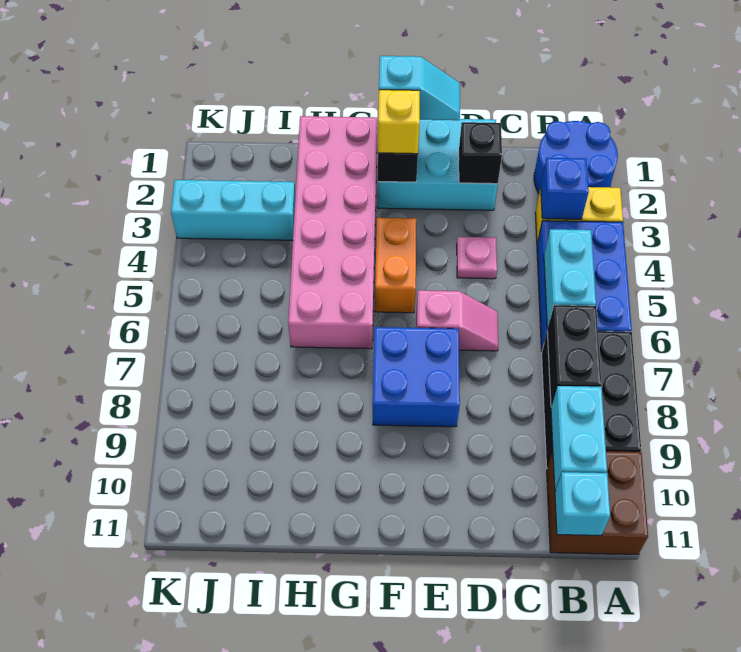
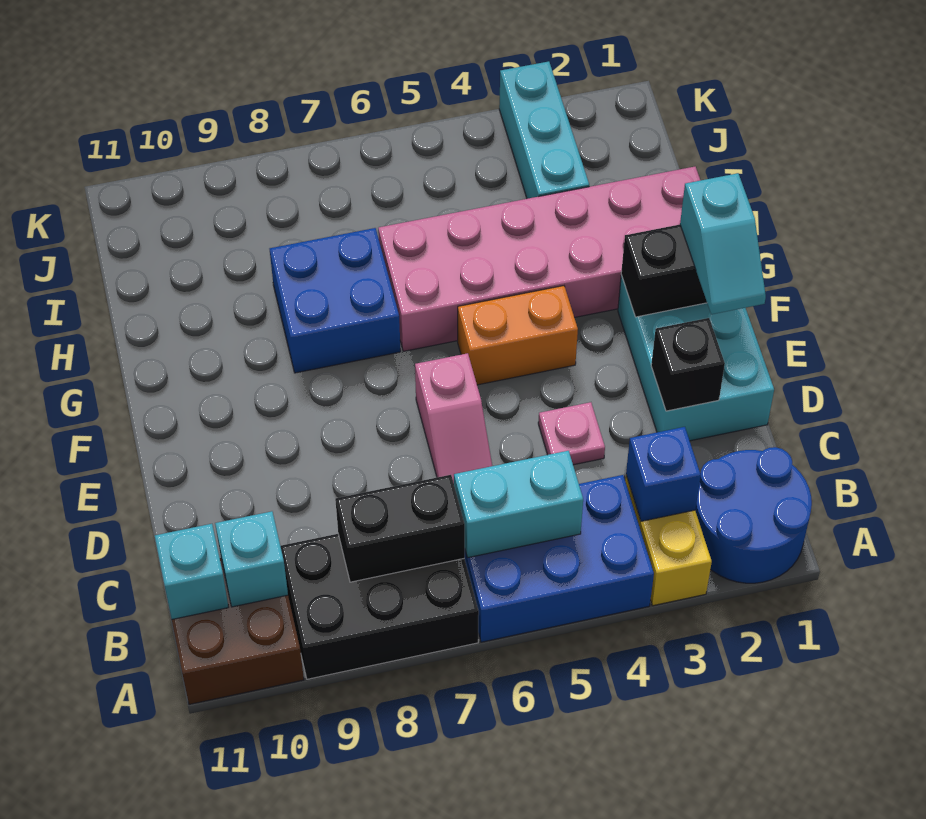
cyan 1x2 brick [551,386,607,491] -> cyan 1x1 brick [215,511,288,607]
blue 2x2 brick [373,327,460,427] -> blue 2x2 brick moved to [270,228,401,373]
yellow 1x1 brick [378,90,420,154] -> none

